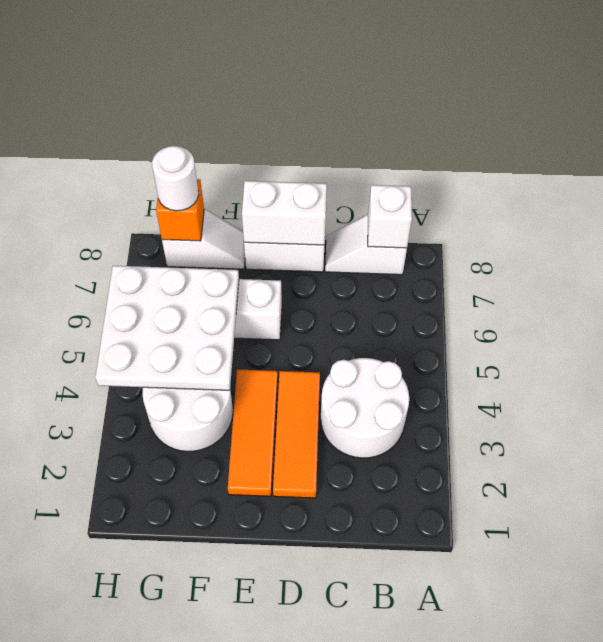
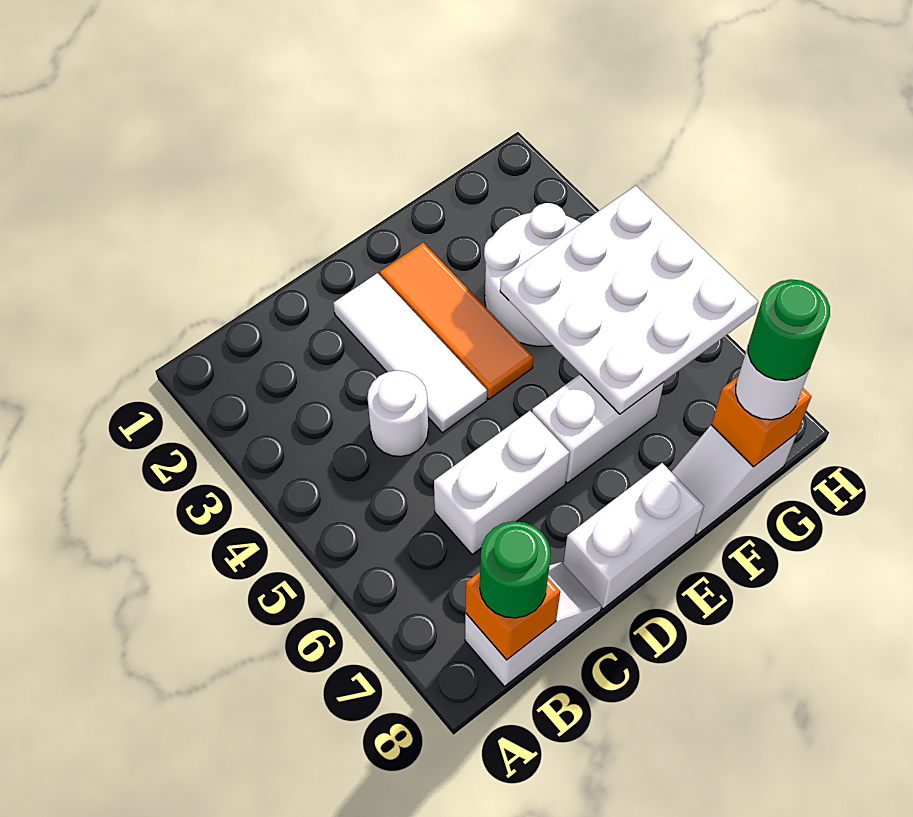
white 2x2 round brick [321,358,409,458] -> white 1x1 round brick [368,370,428,457]
white 1x1 brick [368,185,412,248] -> orange 1x1 brick [466,572,560,660]
none -> green 1x1 round brick [480,521,551,618]
orange 1x3 tile [273,371,320,498] -> white 1x3 tile [333,273,487,433]
white 1x2 brick [242,181,327,245] -> white 1x2 brick moved to [434,411,569,554]
none -> green 1x1 round brick [748,279,830,381]

